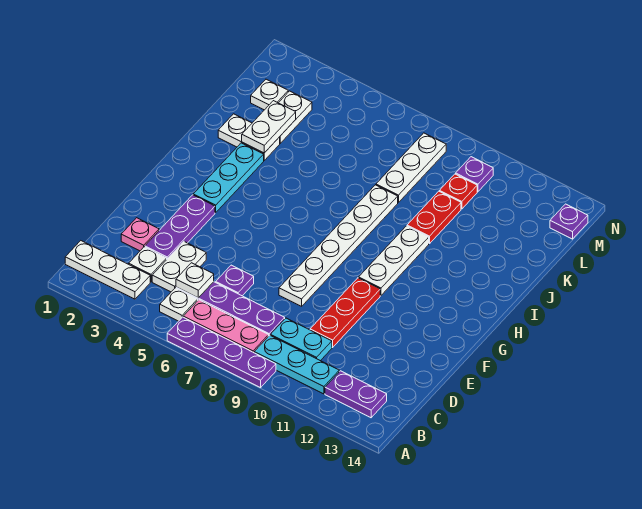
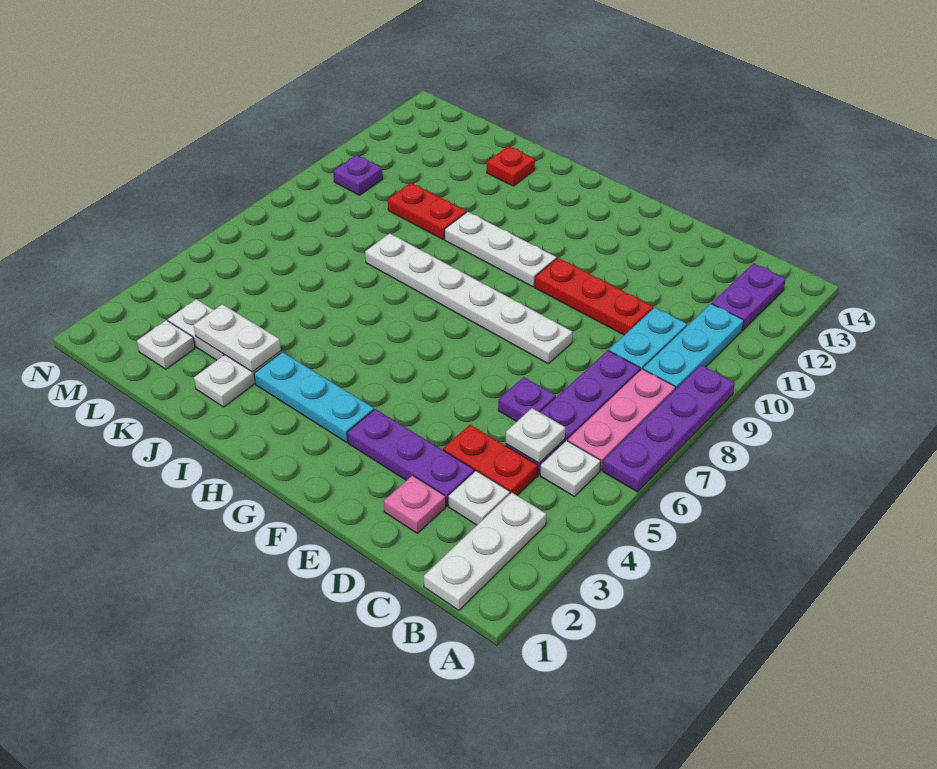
white 1x2 plate [152,242,206,292] -> red 1x2 plate [443,425,538,495]
white 1x3 plate [376,133,446,203] -> none
red 1x1 plate [439,174,477,209] -> red 1x1 plate moved to [487,146,535,186]
purple 1x1 plate [550,204,588,239] -> none

